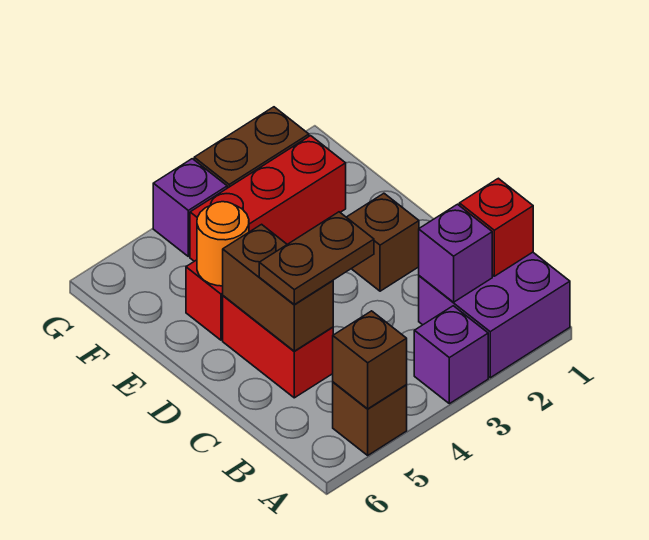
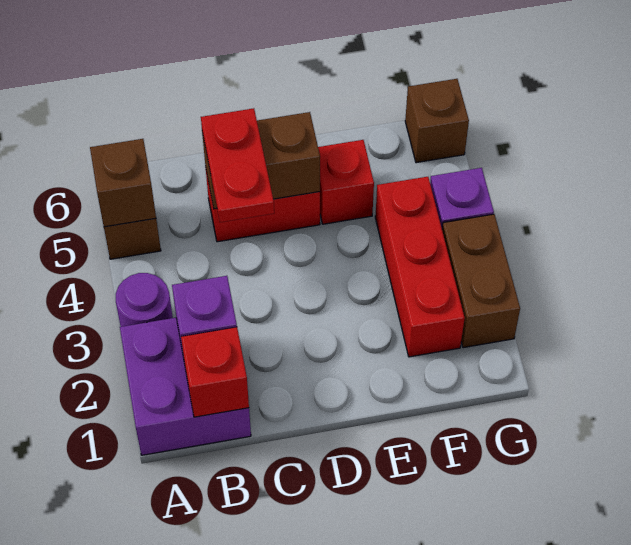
purple 1x1 brick [414,306,488,404] -> purple 1x1 round brick [116,273,173,327]
brown 1x2 plate [259,212,374,304] -> red 1x2 plate [201,108,274,222]
brown 1x1 brick [347,193,419,291] -> brown 1x1 brick moved to [405,79,469,163]
orange 1x1 round brick [197,202,249,286] -> none

